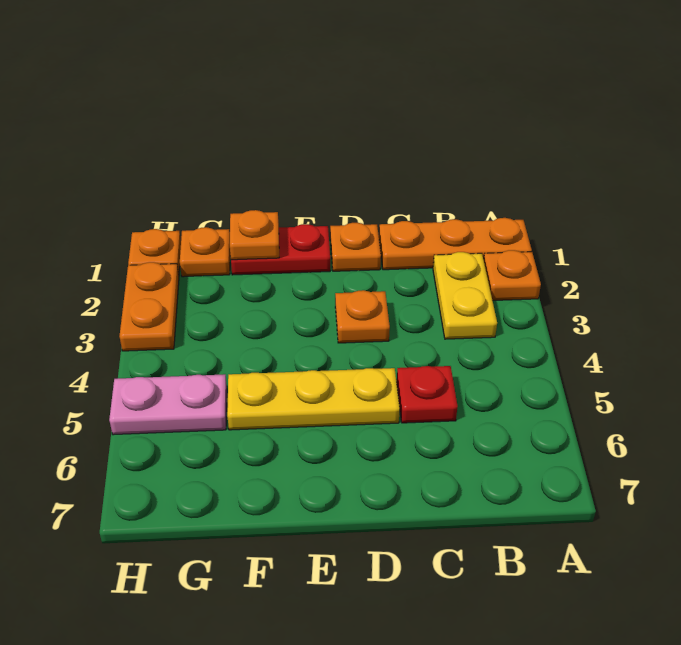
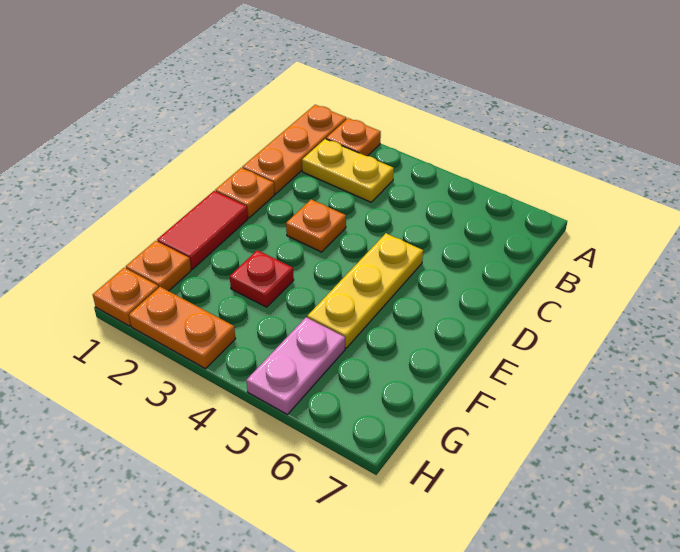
red 1x1 plate [397,366,458,423] -> red 1x1 plate moved to [230,250,294,307]
red 1x2 plate [231,224,330,275] -> red 1x2 tile [157,191,248,269]
orange 1x1 plate [230,210,279,260] -> none

